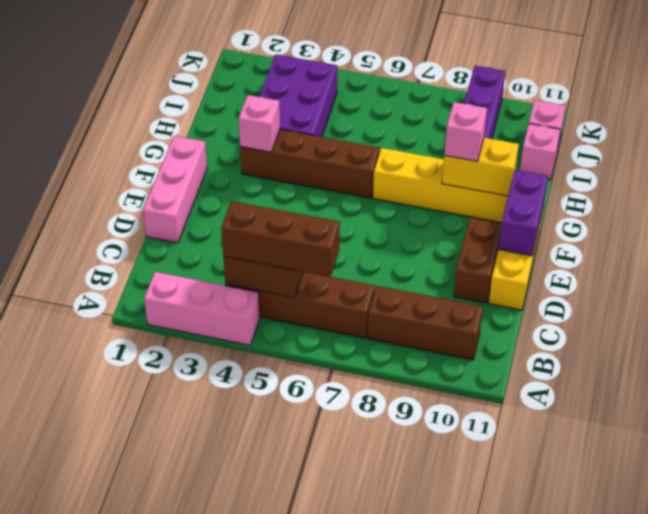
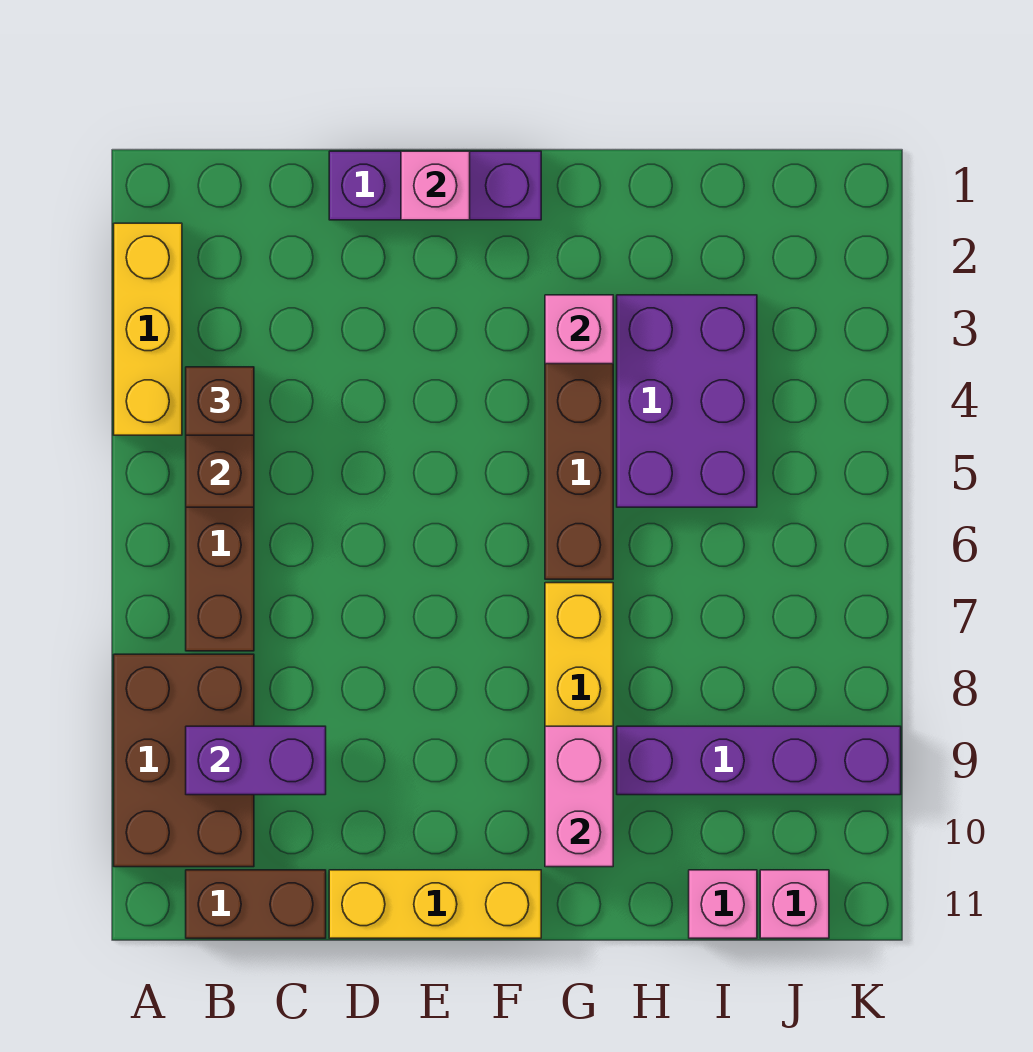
pink 1x3 brick [144,272,260,345] -> yellow 1x3 brick [114,223,182,435]
brown 1x3 brick [221,201,340,277] -> brown 1x1 brick [186,367,254,435]
brown 1x3 brick [368,286,483,360] -> brown 2x3 brick [114,654,254,867]
pink 1x3 brick [143,136,207,243] -> purple 1x3 brick [329,151,541,220]
brown 1x2 brick [453,218,502,303] -> brown 1x2 brick moved to [186,870,326,938]
purple 1x2 brick [499,170,548,256] -> purple 1x2 brick moved to [186,726,326,795]
yellow 1x2 brick [442,138,519,196] -> pink 1x2 brick [545,726,613,867]
pink 1x1 brick [444,102,487,161] -> pink 1x1 brick moved to [401,151,470,220]
purple 2x3 brick [259,54,337,137] -> purple 2x3 brick turned to [617,295,757,507]

